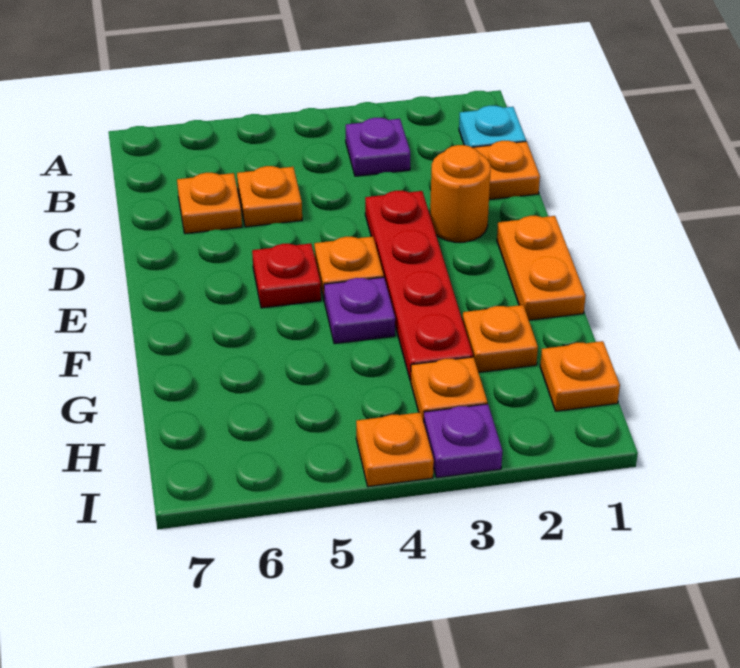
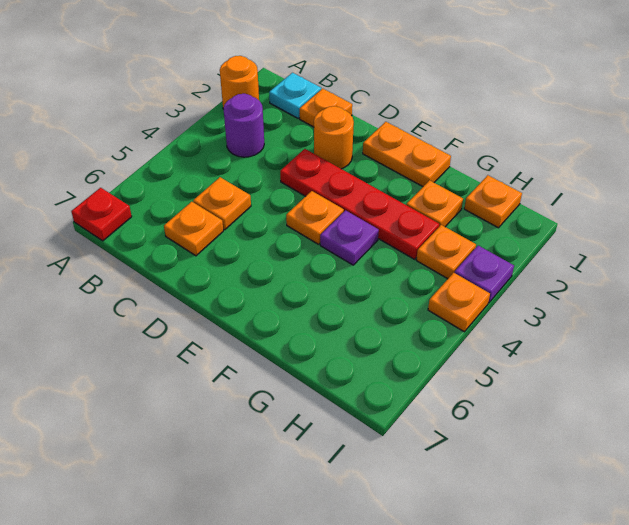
none -> orange 1x1 round brick [220,56,259,108]
purple 1x1 plate [346,118,410,176] -> purple 1x1 round brick [223,94,264,157]
red 1x1 plate [252,243,321,308] -> red 1x1 plate moved to [71,188,132,241]

